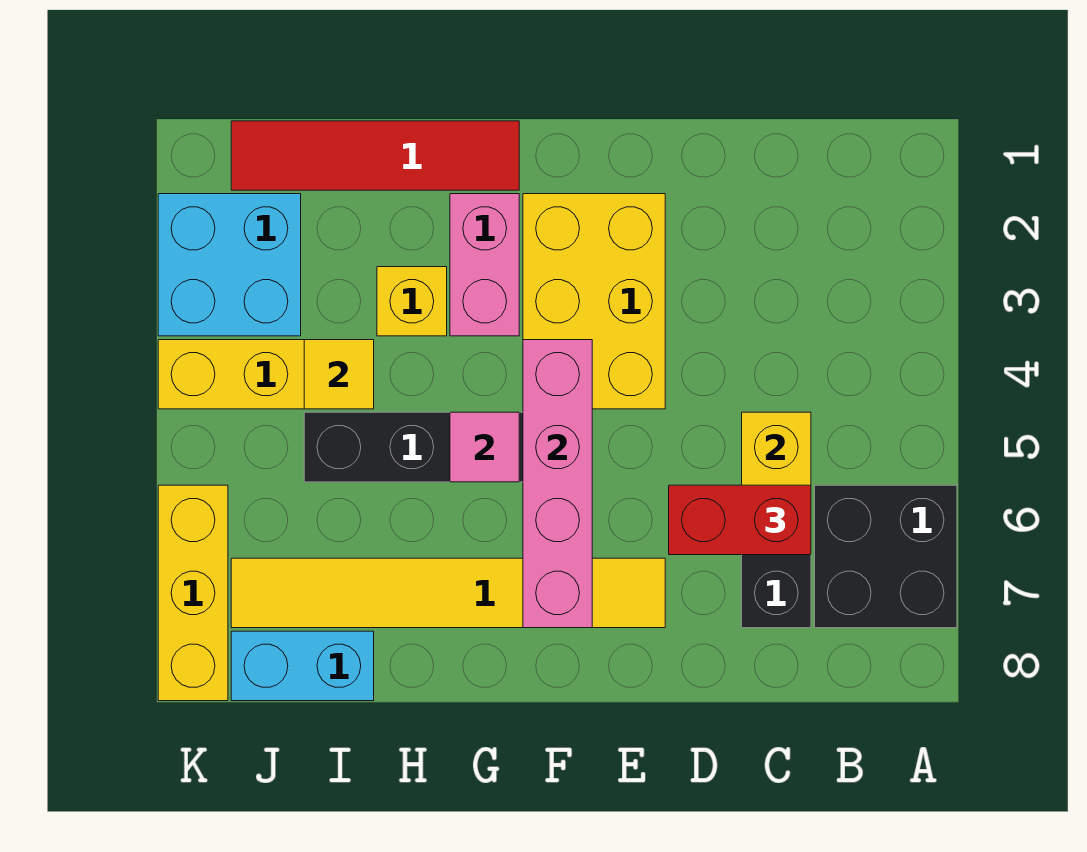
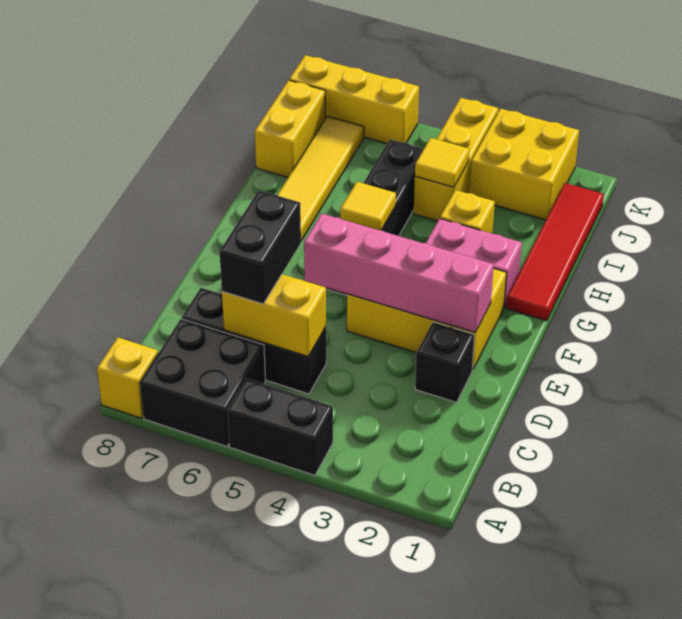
none -> black 1x2 brick [227,379,333,475]
none -> yellow 1x1 brick [97,338,158,418]
red 1x2 brick [669,485,811,555] -> black 1x2 brick [219,190,301,304]
none -> black 1x1 brick [415,322,475,402]
pink 1x4 brick [523,340,592,628] -> pink 1x4 brick moved to [304,214,494,333]
pink 1x1 tile [450,412,519,482] -> yellow 1x1 tile [340,182,396,230]
cyan 1x2 brick [231,631,374,701] -> yellow 1x2 brick [255,80,325,177]
cyan 2x2 brick [158,194,301,336] -> yellow 2x2 brick [469,109,579,220]

